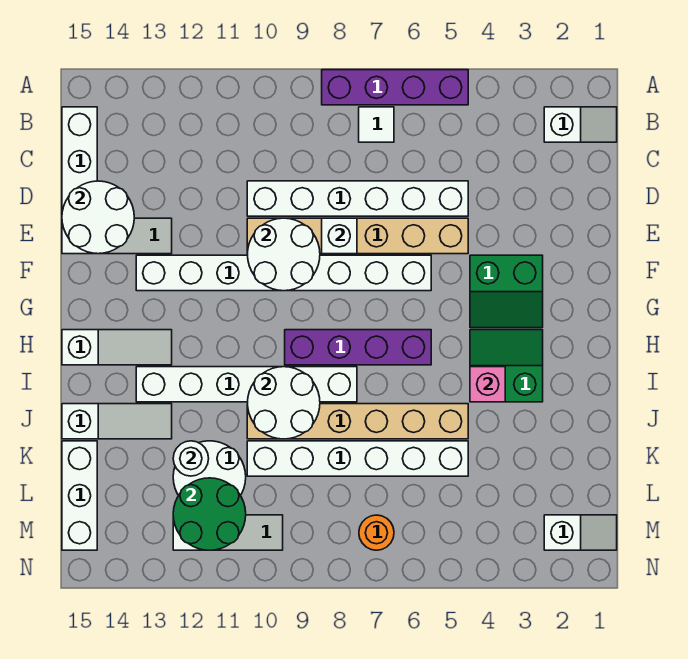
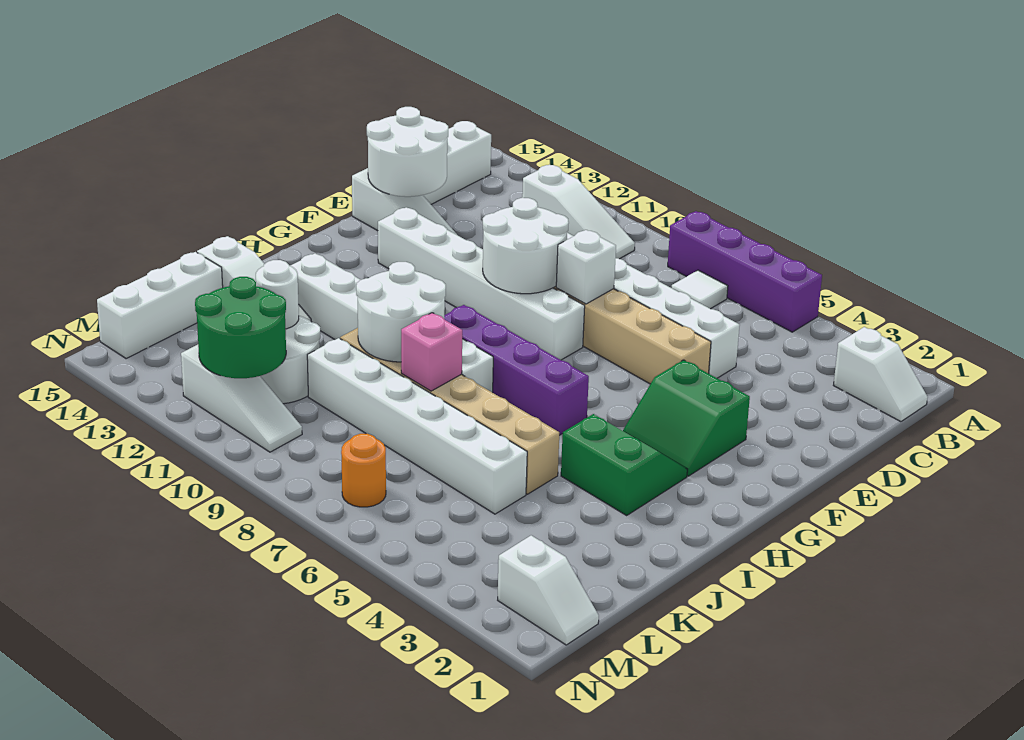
white 1x8 brick [136,255,431,291] -> white 1x6 brick [378,207,585,360]
white 1x3 slope [62,330,172,365] -> white 1x3 slope moved to [522,165,635,259]
pink 1x1 brick [470,367,505,402] -> pink 1x1 brick moved to [401,313,462,391]

